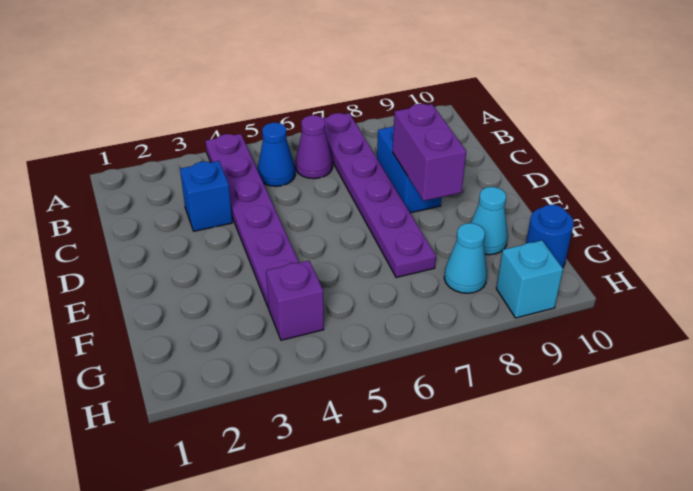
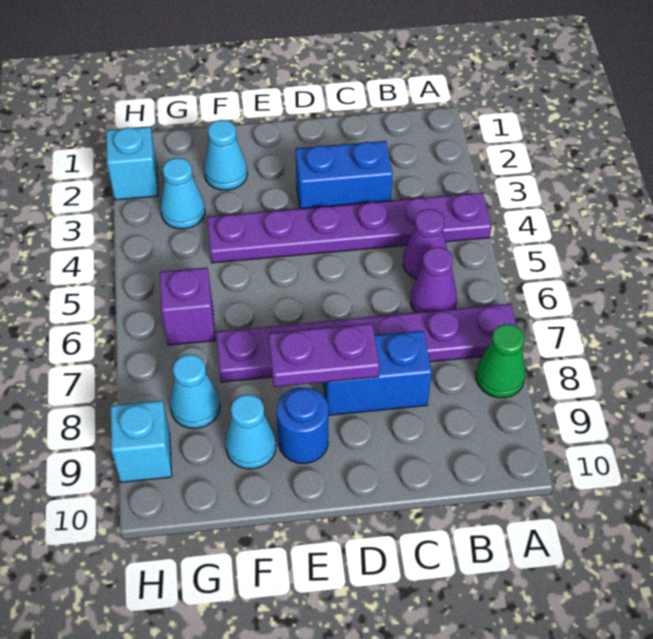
none -> green 1x1 cone [476,324,525,398]
blue 1x1 cone [257,123,295,186] -> purple 1x1 cone [403,209,447,279]
blue 1x1 brick [180,161,232,231] -> blue 1x2 brick [296,141,393,209]
purple 1x2 brick [393,104,466,201] -> purple 1x2 plate [269,323,379,387]
none -> cyan 1x1 cone [204,120,247,190]
none -> cyan 1x1 cone [160,158,205,229]
purple 1x1 brick [266,261,324,340] -> purple 1x1 brick moved to [160,268,215,345]
blue 1x1 round brick [526,205,574,268] -> blue 1x1 round brick moved to [277,387,328,464]
none -> cyan 1x1 brick [106,127,158,200]

